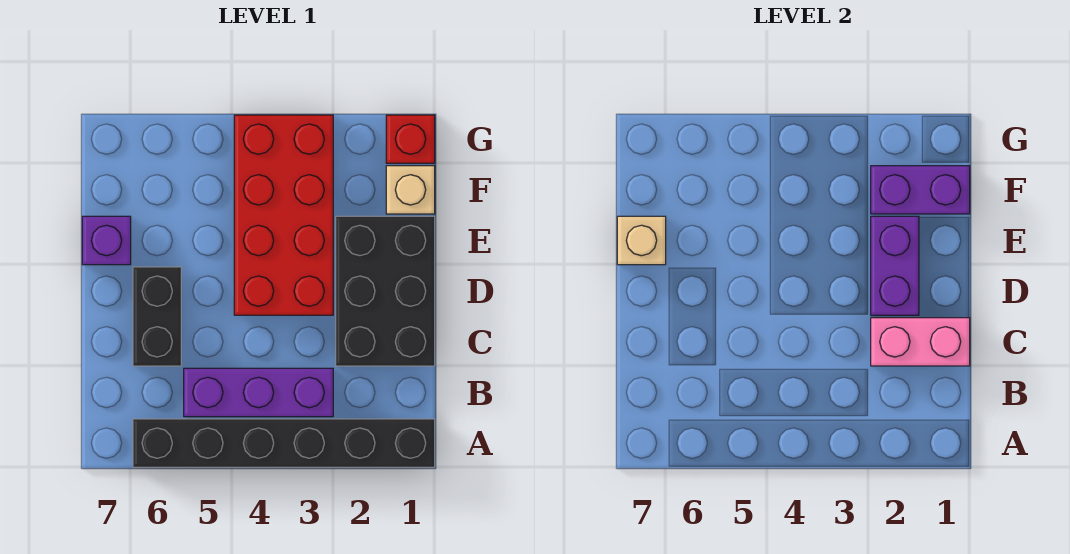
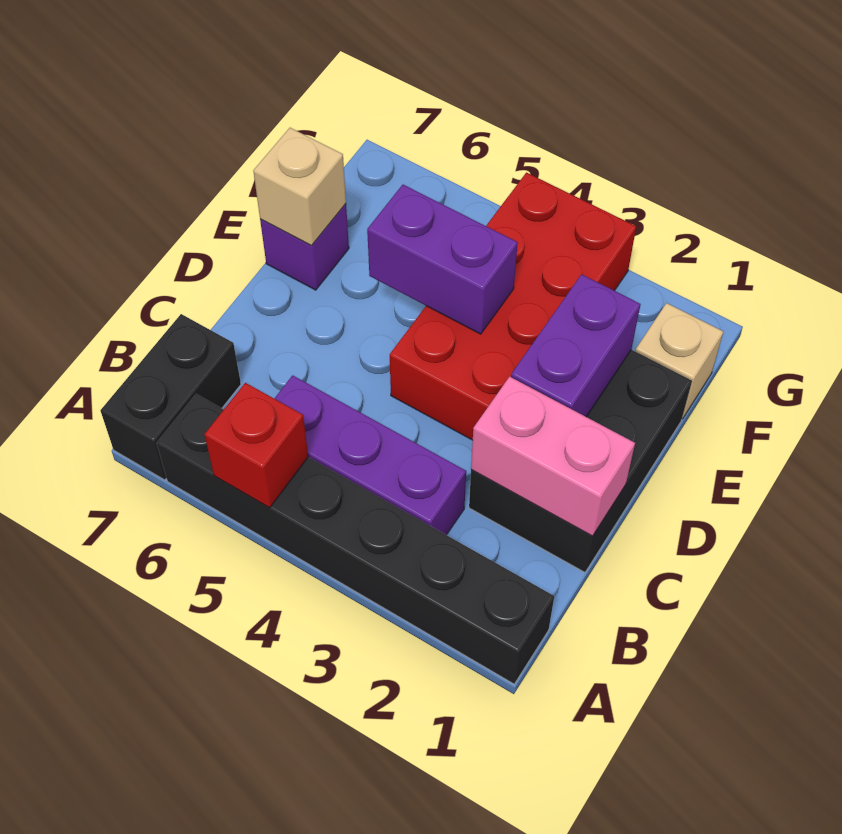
black 1x2 brick [133,267,181,366] -> black 1x2 brick moved to [100,314,241,480]
purple 1x2 brick [871,166,970,214] -> purple 1x2 brick moved to [367,185,518,334]
red 1x1 brick [386,115,435,163] -> red 1x1 brick moved to [204,383,308,508]

